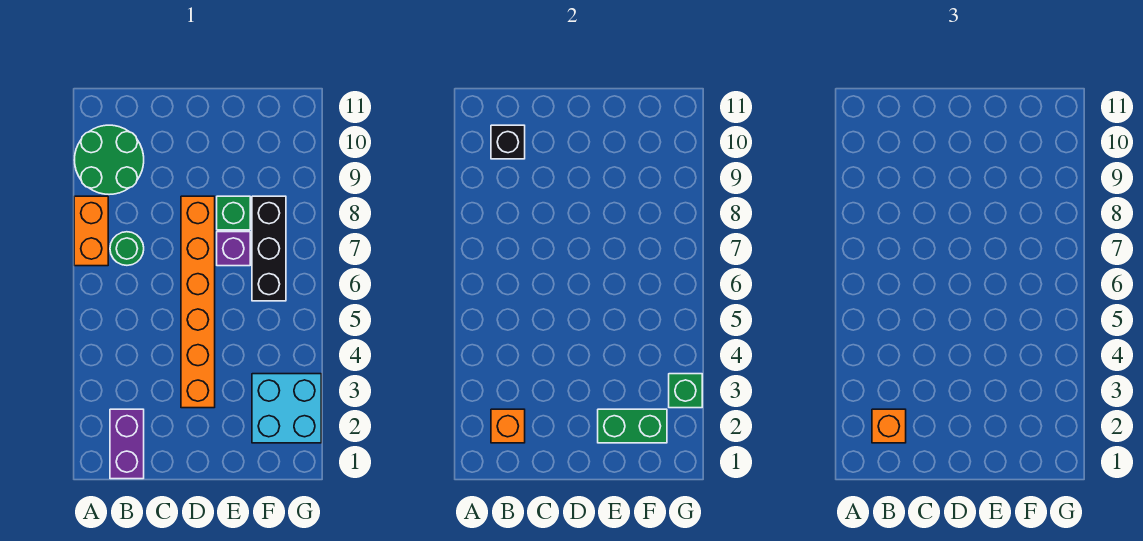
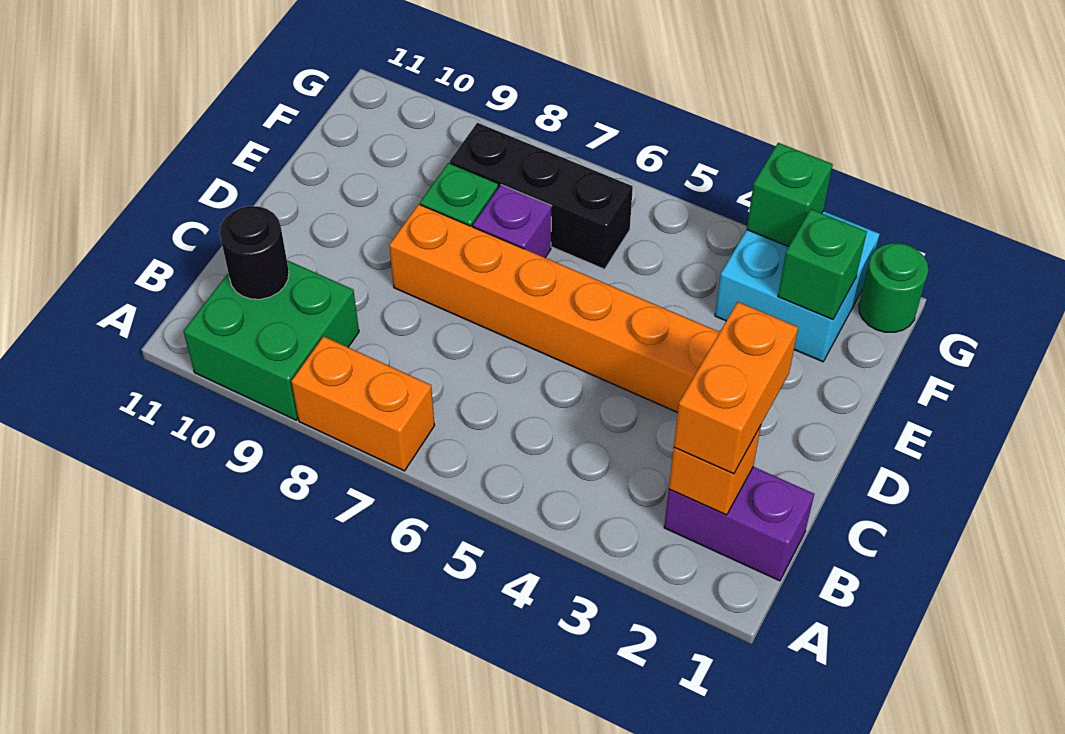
green 2x2 round brick [75,125,144,194] -> green 2x2 brick [183,260,359,420]
orange 1x1 brick [872,409,906,443] -> orange 1x2 brick [674,302,798,474]
green 1x1 round brick [110,232,144,265] -> green 1x1 round brick moved to [859,243,928,332]
black 1x1 brick [491,125,525,159] -> black 1x1 round brick [220,206,289,299]
green 1x2 brick [598,409,667,443] -> green 1x1 brick [778,209,867,319]

